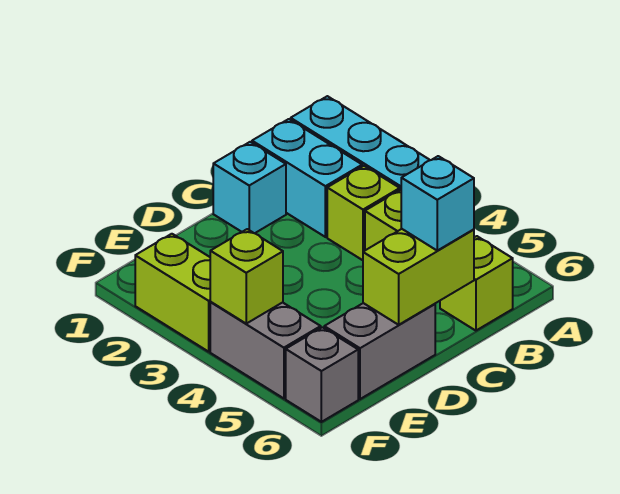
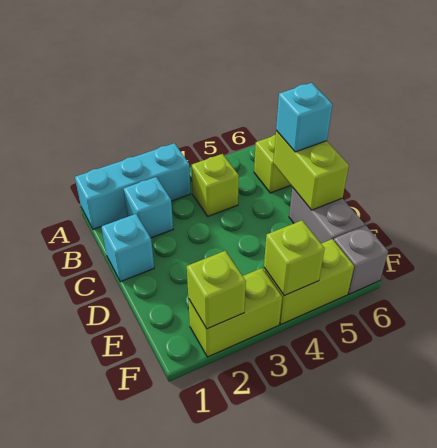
cyan 1x2 brick [252,119,362,237] -> cyan 1x1 brick [124,177,173,238]
lime 1x1 brick [327,166,400,260] -> lime 1x1 brick moved to [187,251,246,329]
grey 1x2 brick [210,302,321,398] -> lime 1x2 brick [264,239,354,324]

